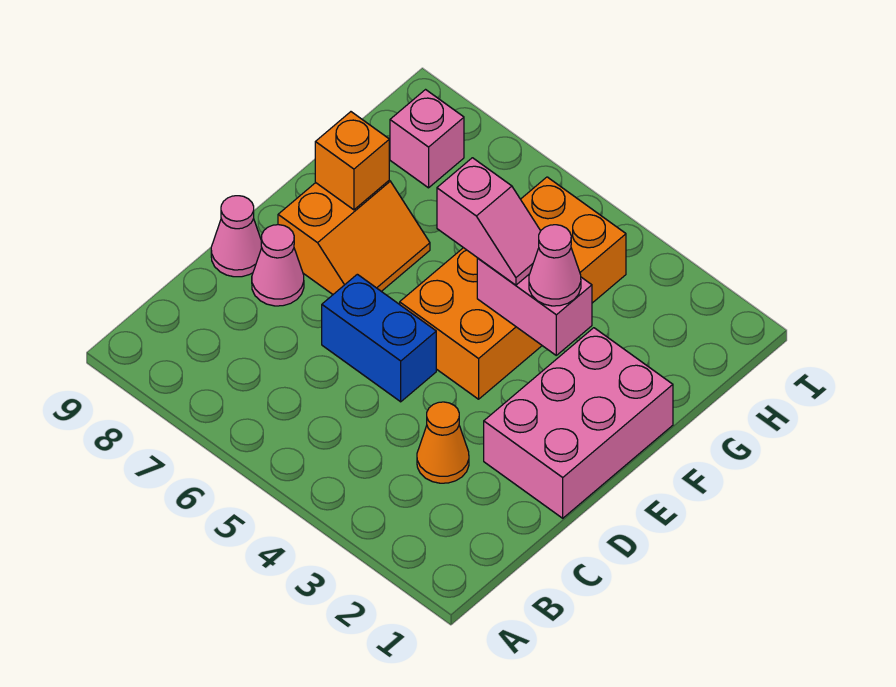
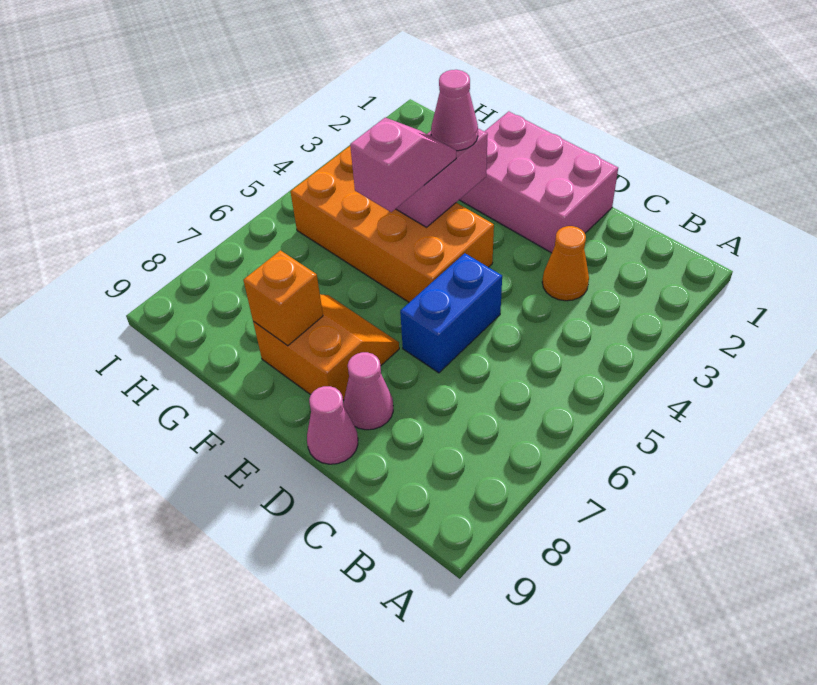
pink 1x1 brick [390,90,464,188] -> none

